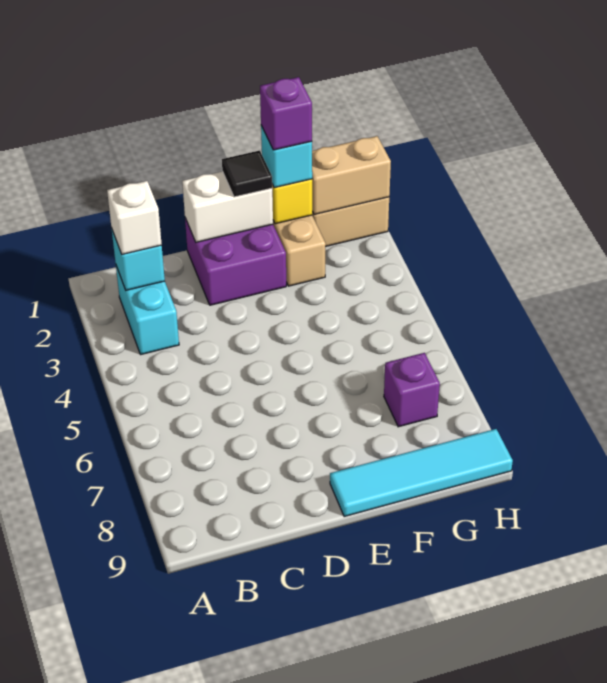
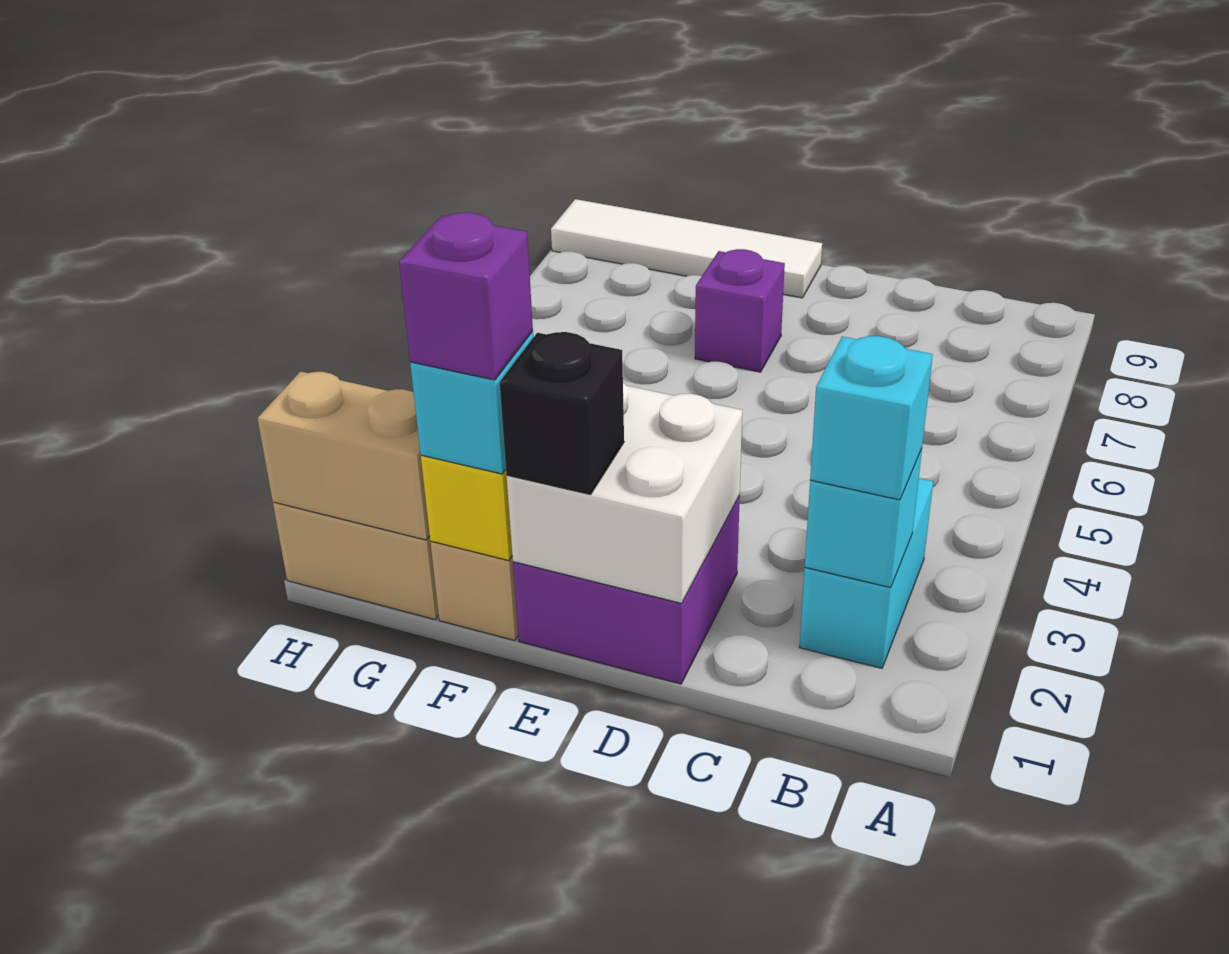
white 1x1 brick [107,181,162,255] -> cyan 1x1 brick [810,336,933,500]
white 1x2 brick [182,171,273,242] -> white 2x2 brick [507,383,742,603]
black 1x1 tile [222,150,273,197] -> black 1x1 brick [500,332,624,494]
cyan 1x4 tile [330,429,513,517] -> white 1x4 tile [551,199,822,298]
purple 1x1 brick [384,353,440,427] -> purple 1x1 brick moved to [695,249,785,372]

